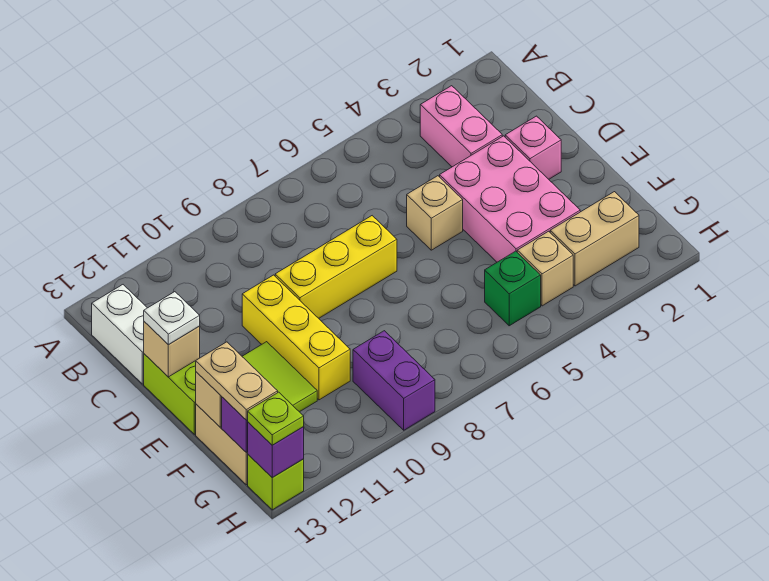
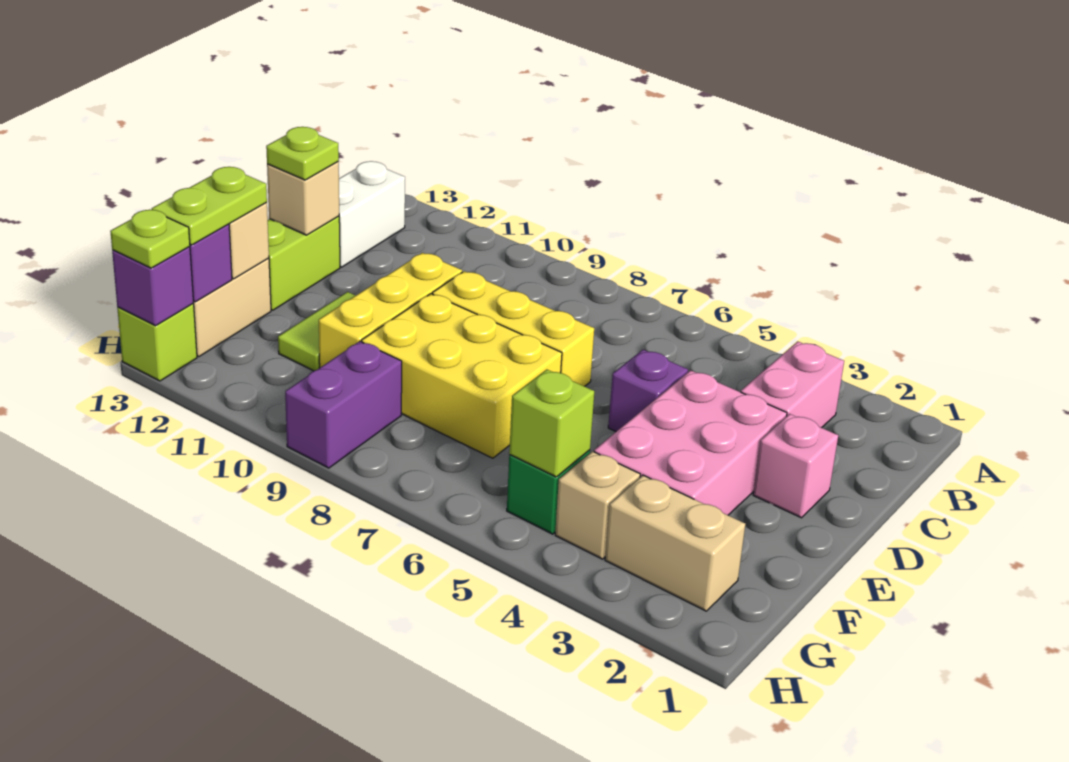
tan 1x1 brick [407,176,463,250] -> purple 1x1 brick [608,350,688,431]
white 1x1 plate [144,292,200,345] -> lime 1x1 plate [266,127,339,180]
none -> yellow 2x3 brick [362,294,562,458]
tan 1x2 plate [196,342,278,420] -> lime 1x2 plate [152,167,267,245]
none -> lime 1x1 brick [509,370,594,477]

